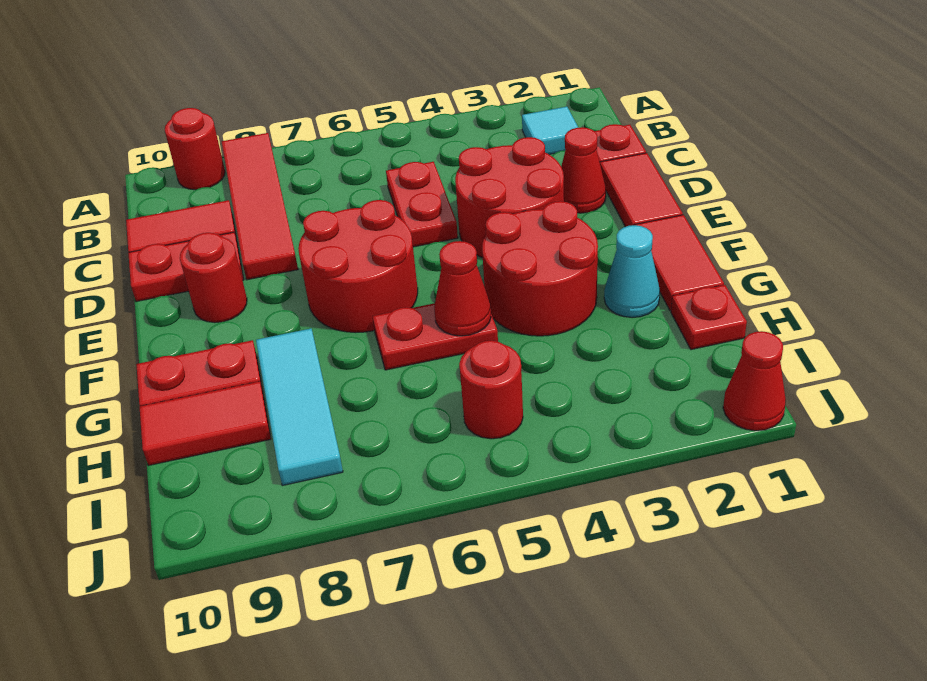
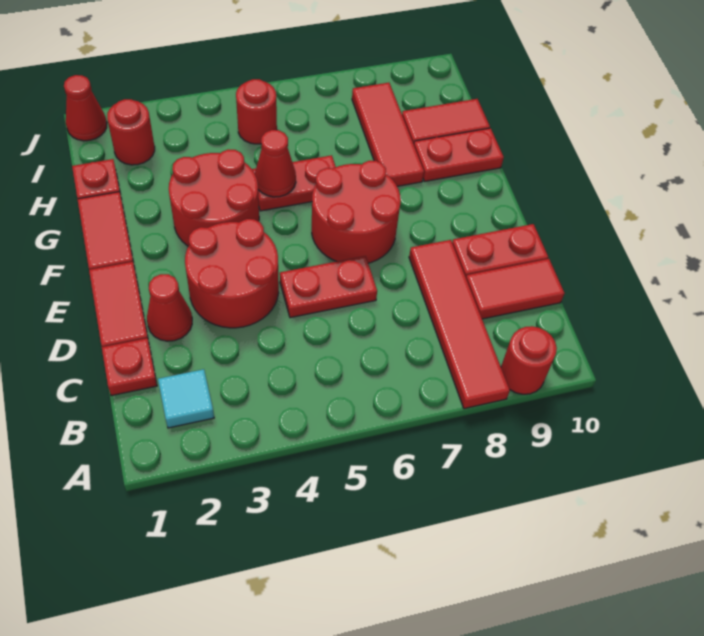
red 1x2 plate [386,162,458,247] -> red 1x2 plate turned to [280,256,377,318]
red 1x1 round brick [180,233,247,323] -> red 1x1 round brick moved to [107,99,155,165]
cyan 1x1 cone [604,225,660,318] -> none
cyan 1x3 tile [256,329,343,486] -> red 1x3 tile [352,83,424,186]

